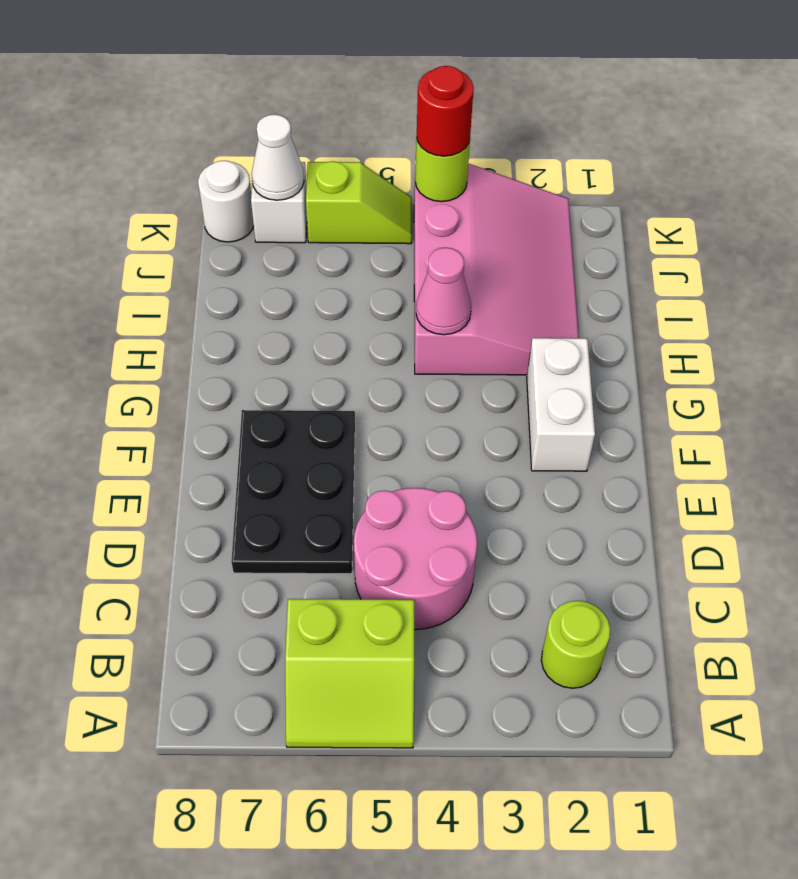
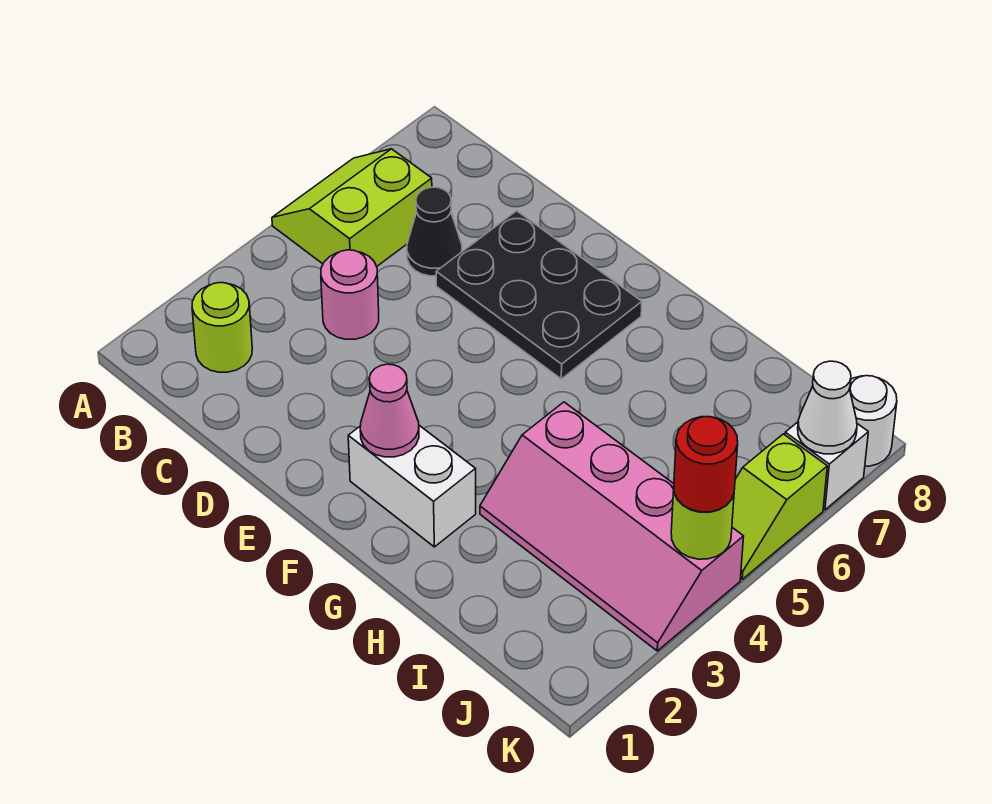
pink 2x2 round brick [354,488,477,630] -> pink 1x1 round brick [321,250,379,339]
none -> black 1x1 cone [407,187,462,276]
pink 3x4 slope [414,163,579,375] -> pink 2x4 slope [480,402,744,651]
pink 1x1 cone [416,248,471,335] -> pink 1x1 cone moved to [360,364,419,457]

